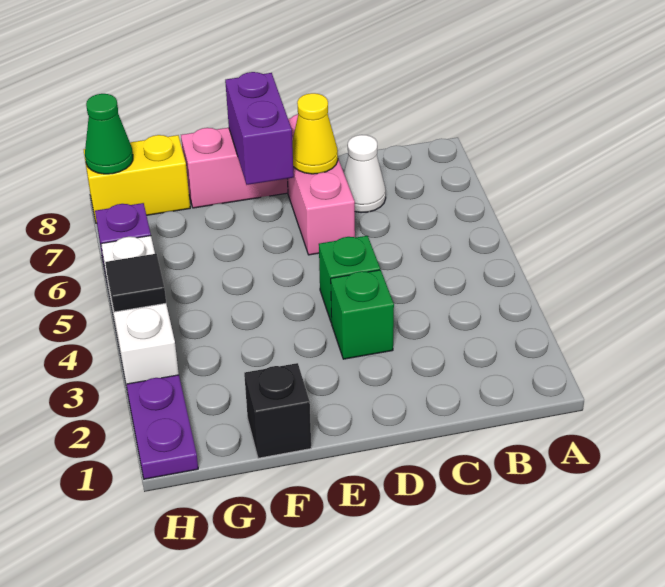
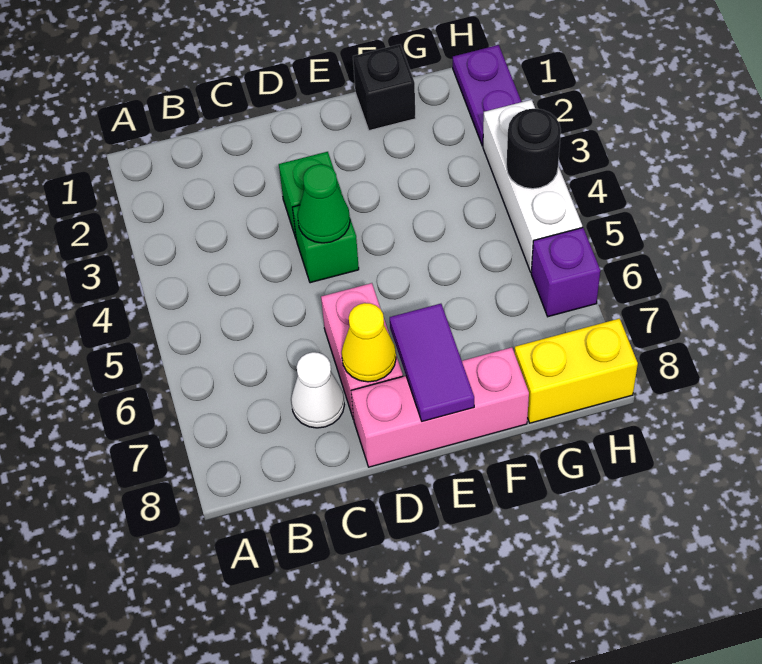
purple 1x2 brick [225,72,294,185] -> purple 1x2 tile [390,304,474,422]
black 1x1 tile [105,254,166,312] -> black 1x1 round brick [507,109,561,189]
green 1x1 cone [85,94,133,174] -> green 1x1 cone moved to [298,164,350,243]

